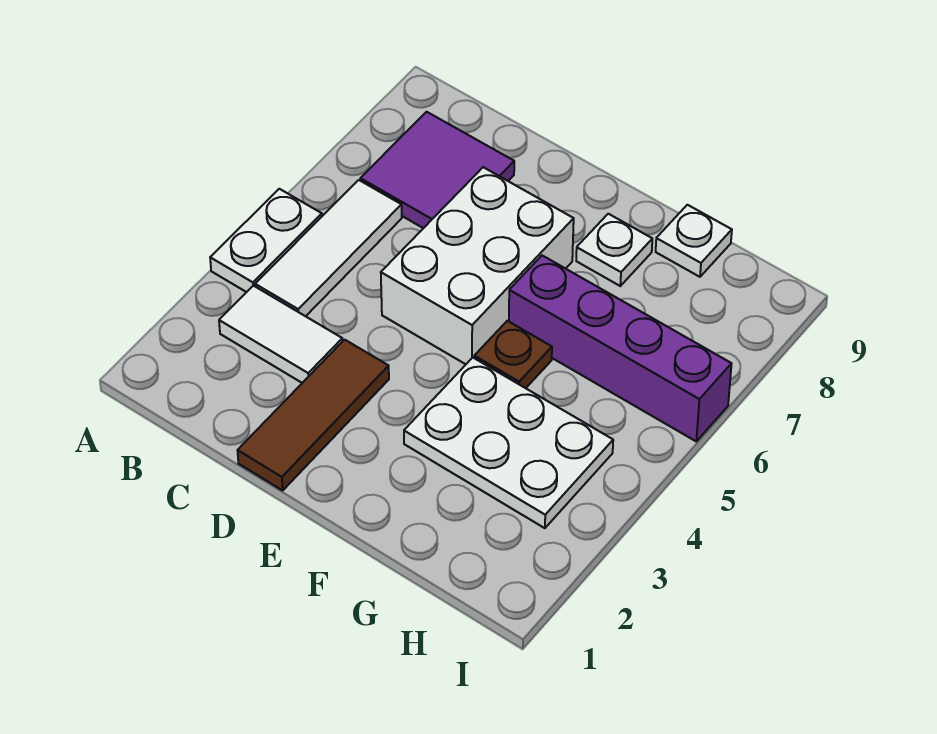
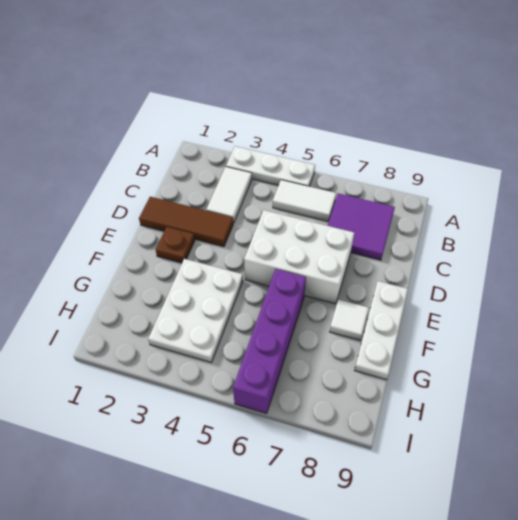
white 1x2 plate [210,189,322,292] -> white 1x3 plate [226,146,315,186]
white 1x3 tile [255,180,402,316] -> white 1x2 tile [273,180,336,221]
brown 1x1 plate [474,321,552,388] -> brown 1x1 plate moved to [156,227,195,263]
white 1x1 plate [576,214,652,286] -> white 1x1 tile [330,300,369,340]
white 1x1 plate [656,205,732,277] -> white 1x3 plate [355,281,408,380]

